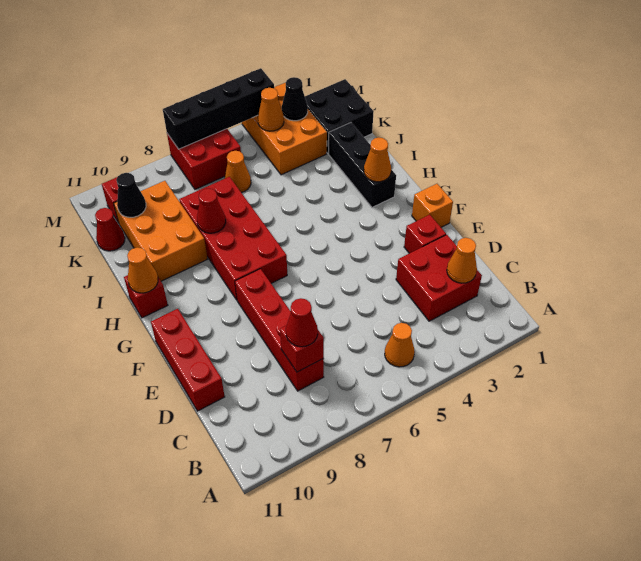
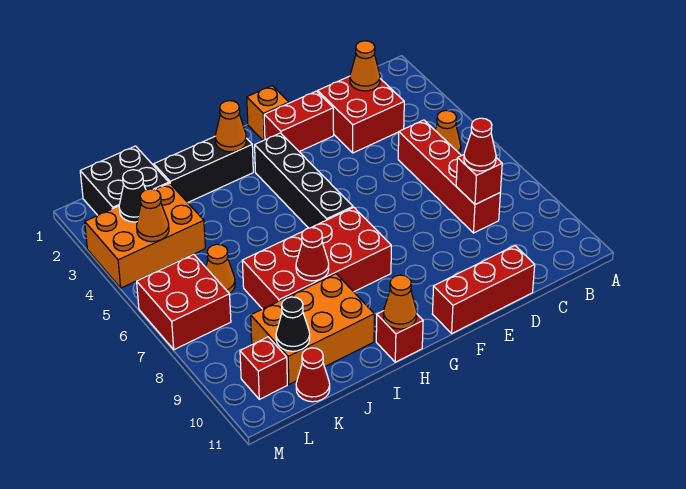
red 1x4 brick [235,269,324,391] -> red 1x4 brick turned to [398,120,500,233]
red 1x1 brick [404,215,446,253] -> red 1x2 brick [264,91,334,152]
black 1x4 brick [163,68,274,149] -> black 1x4 brick moved to [255,133,353,228]

